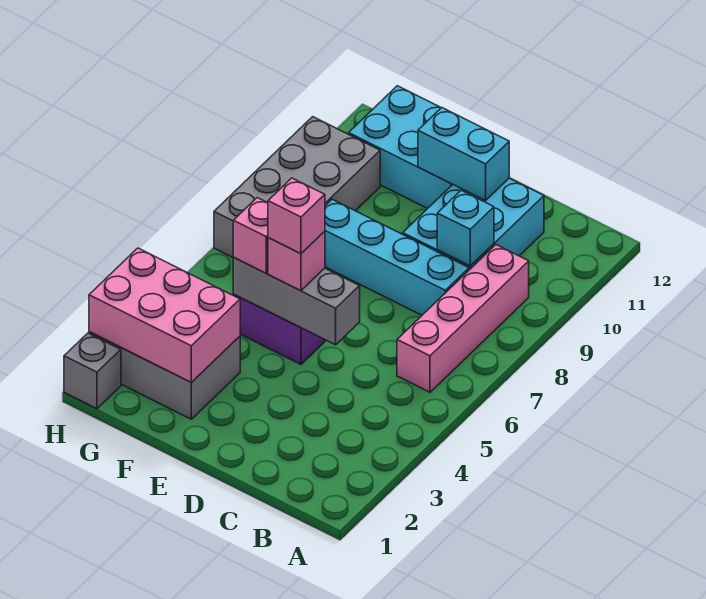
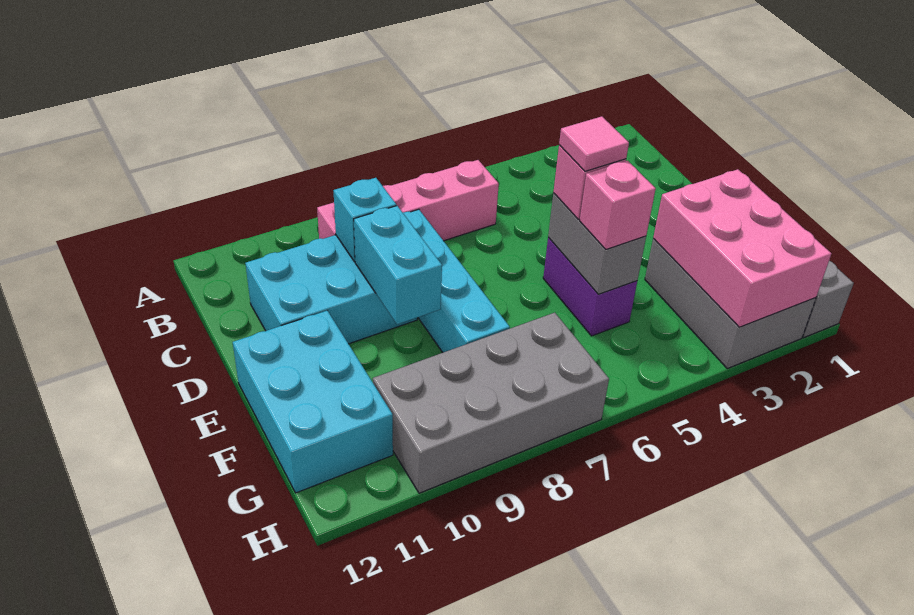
grey 1x3 brick [233,257,360,345] -> grey 1x2 brick [548,193,646,294]
cyan 1x2 brick [418,108,509,200] -> cyan 1x2 brick moved to [354,206,442,324]
pink 1x1 brick [268,178,325,254] -> pink 1x1 tile [559,116,629,171]

